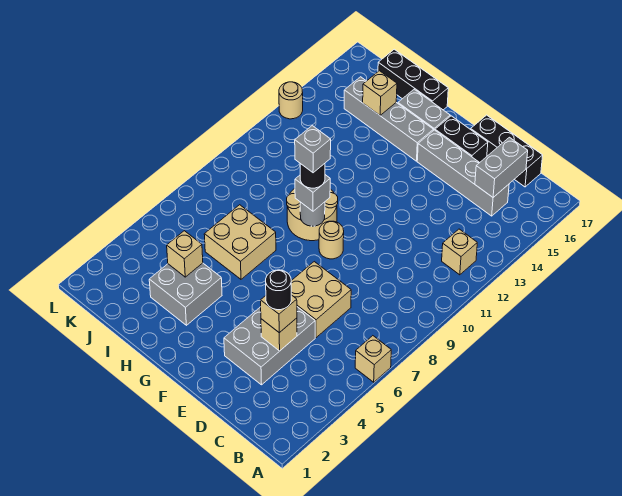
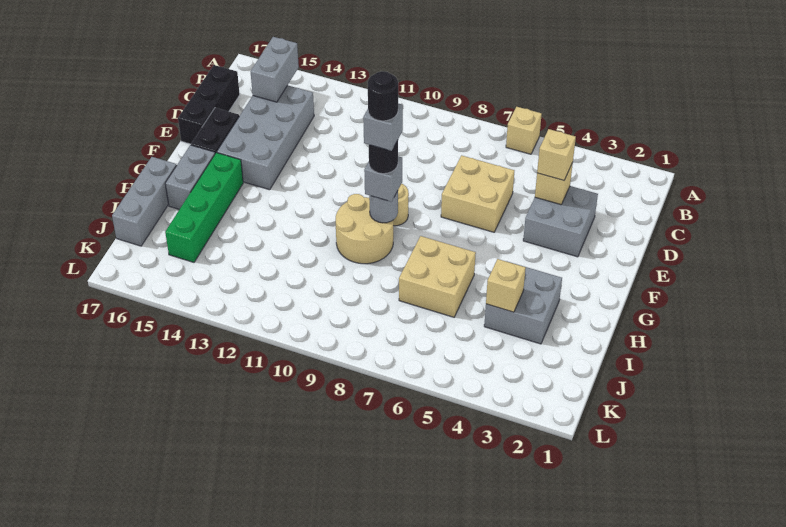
tan 1x1 brick [442,229,477,275] -> none
grey 1x4 brick [417,130,509,216] -> grey 2x4 brick [217,85,314,190]
grey 1x2 brick [475,137,528,197] -> grey 1x2 brick turned to [251,37,299,102]
grey 2x3 brick [224,307,315,385] -> grey 2x2 brick [523,186,598,257]
black 1x1 round brick [266,270,291,310] -> black 1x1 round brick moved to [368,71,398,121]
grey 1x4 brick [344,77,433,161] -> green 1x4 brick [165,153,243,262]
black 1x3 brick [378,49,448,110] -> grey 1x3 brick [112,157,177,246]
tan 1x1 brick [363,71,397,115] -> none
tan 1x1 round brick [279,82,303,119] -> none

